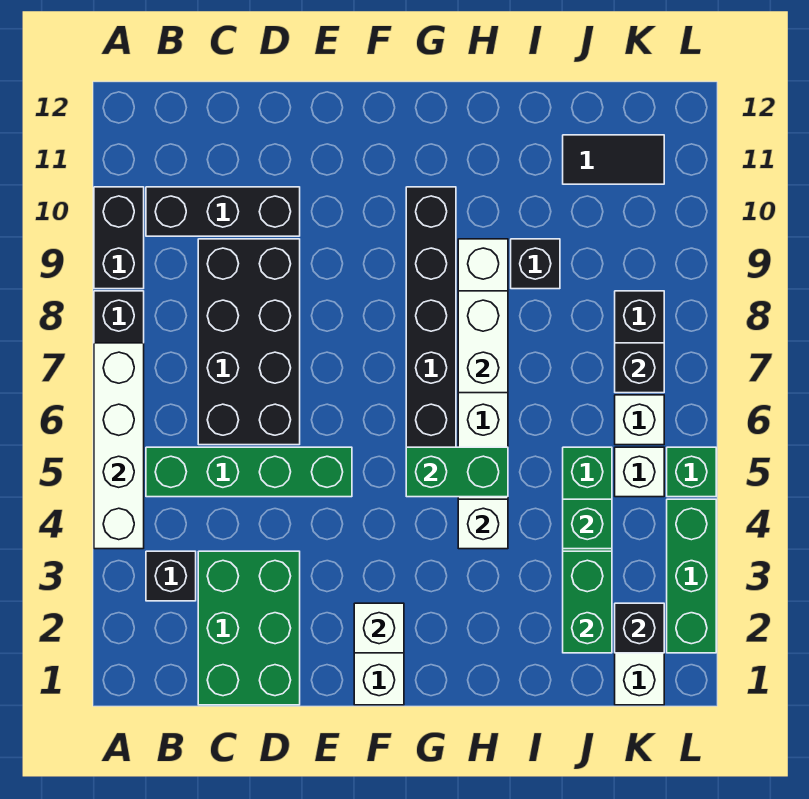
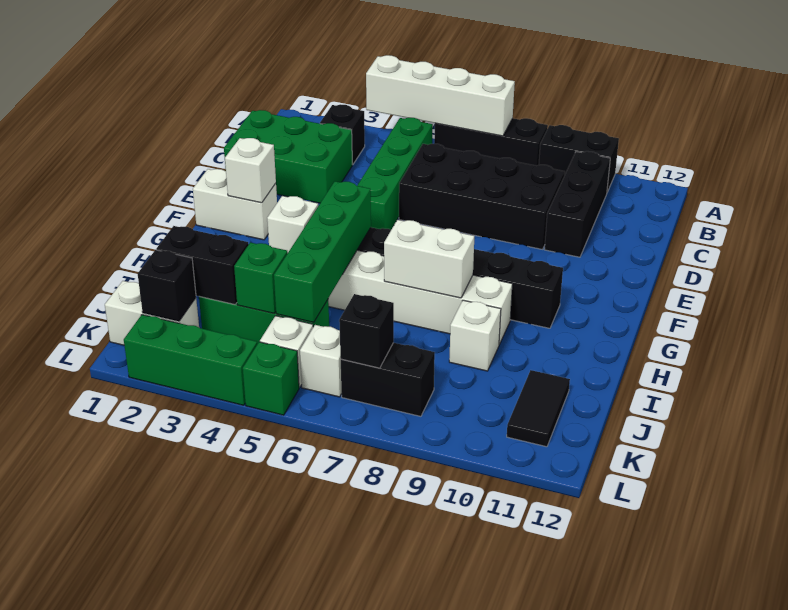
green 1x2 brick [406,447,508,497] -> green 1x4 brick [274,181,371,323]
black 1x1 brick [511,239,560,289] -> white 1x1 brick [449,300,501,371]
green 1x2 brick [563,551,612,653] -> black 1x2 brick [156,226,249,304]

